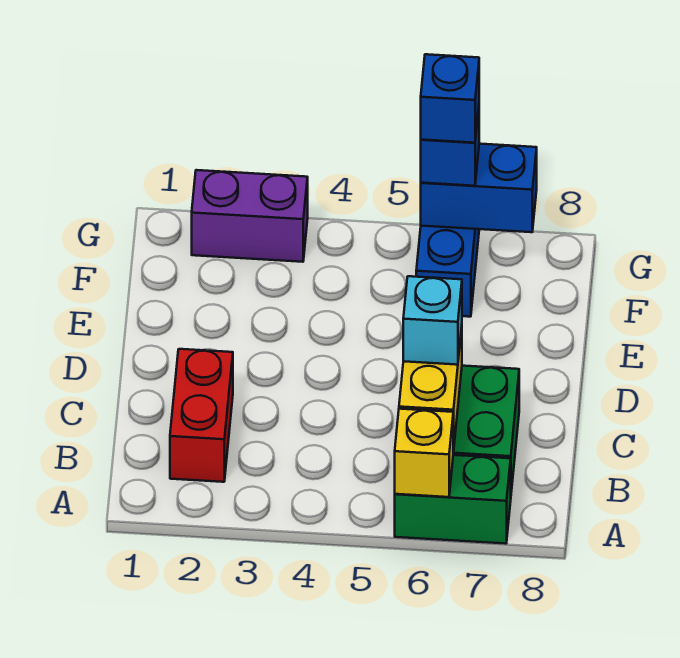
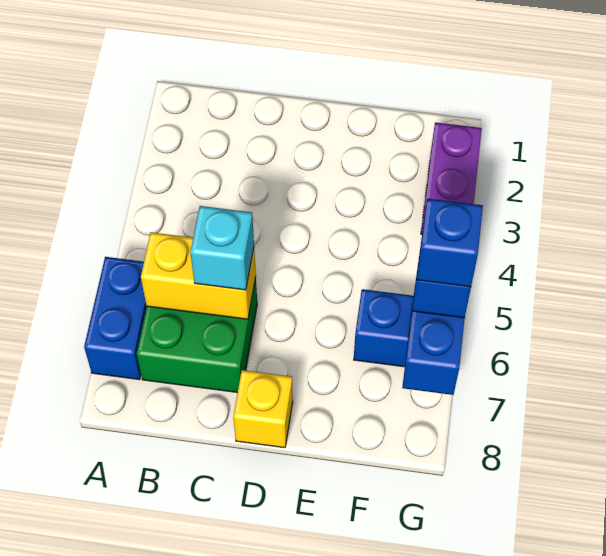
green 1x2 brick [395,455,511,544] -> blue 1x2 brick [84,257,147,380]
yellow 1x1 brick [395,409,453,497] -> yellow 1x1 brick moved to [233,370,293,448]
red 1x2 brick [170,349,233,482] -> none

